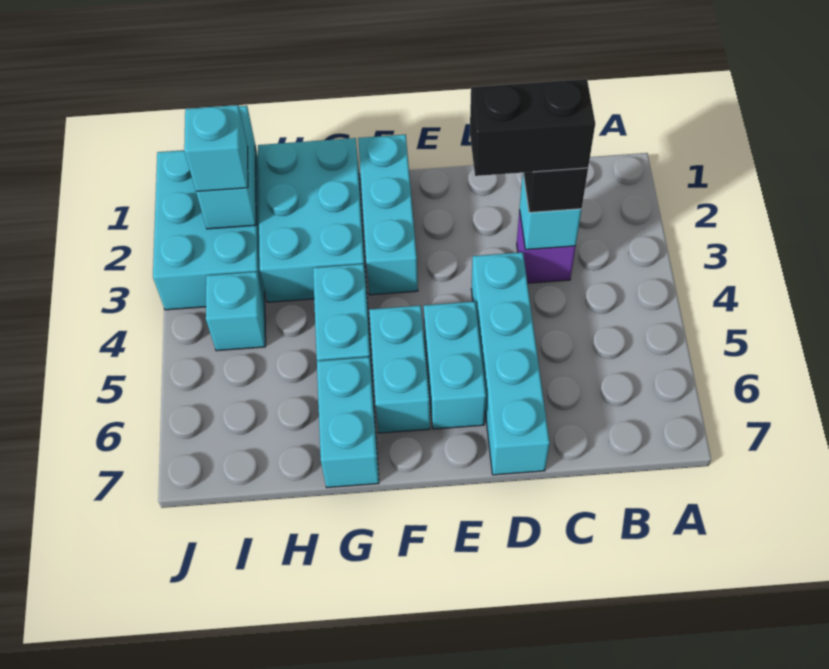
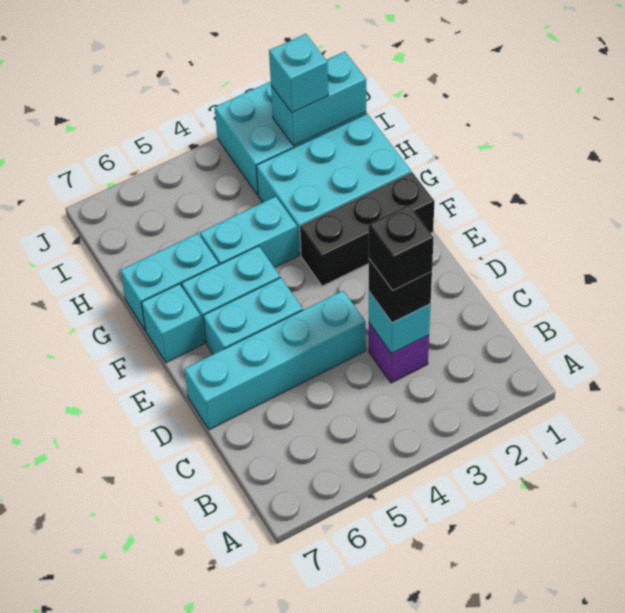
black 1x2 brick [470,79,595,176] -> black 1x1 brick [369,205,434,290]
cyan 1x3 brick [358,135,418,295] -> black 1x3 brick [300,172,435,286]
cyan 1x1 brick [206,272,266,351] -> cyan 1x1 brick moved to [141,284,204,362]

